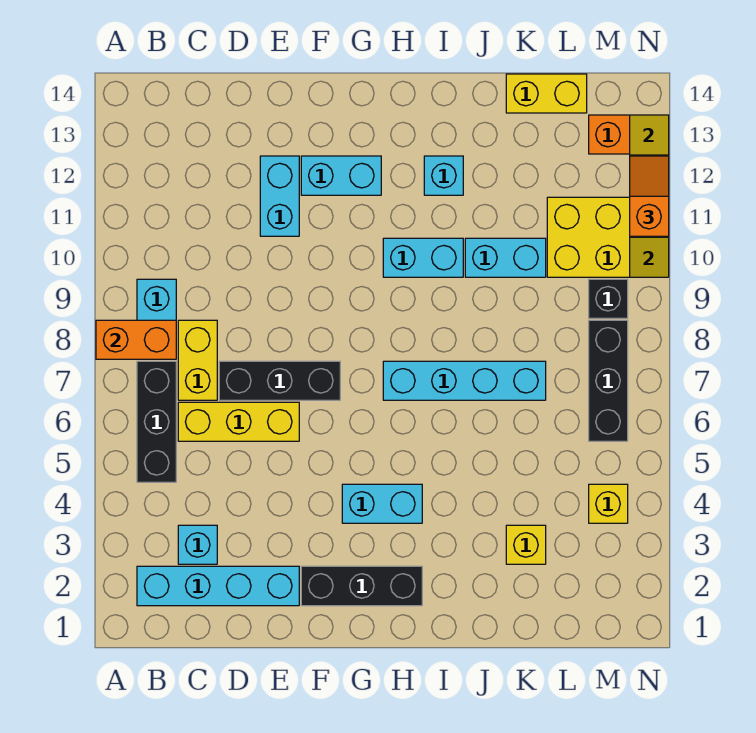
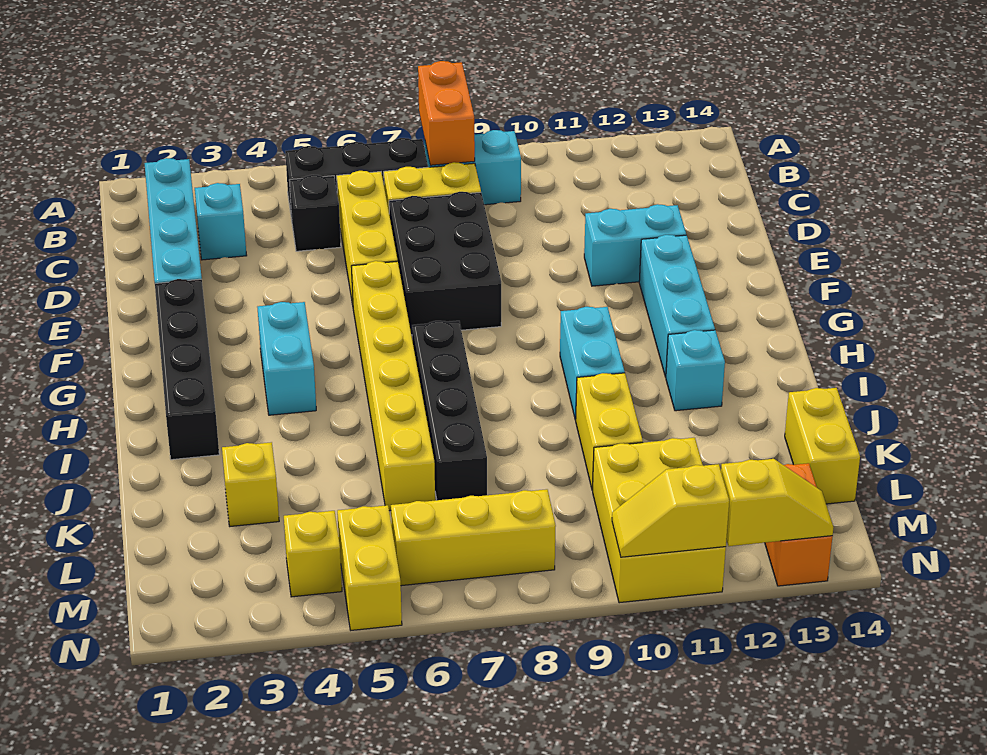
black 1x3 brick [219,361,340,400] -> black 2x3 brick [389,192,501,335]
black 1x3 brick [301,566,422,606] -> black 1x4 brick [155,279,219,460]
none -> yellow 1x6 brick [351,261,435,511]
cyan 1x2 brick [301,156,381,195] -> cyan 1x3 brick [639,235,715,377]
cyan 1x4 brick [383,361,546,400] -> black 1x4 brick [412,321,487,500]
cyan 1x2 brick [465,238,546,277] -> yellow 1x2 brick [576,373,643,490]
none -> yellow 1x2 brick [337,505,402,630]
black 1x3 brick [589,320,628,441] -> yellow 1x3 brick [391,489,556,586]
black 1x1 brick [589,279,628,318] -> black 1x1 brick moved to [289,175,341,251]
orange 1x2 slope [630,156,669,236] -> none

